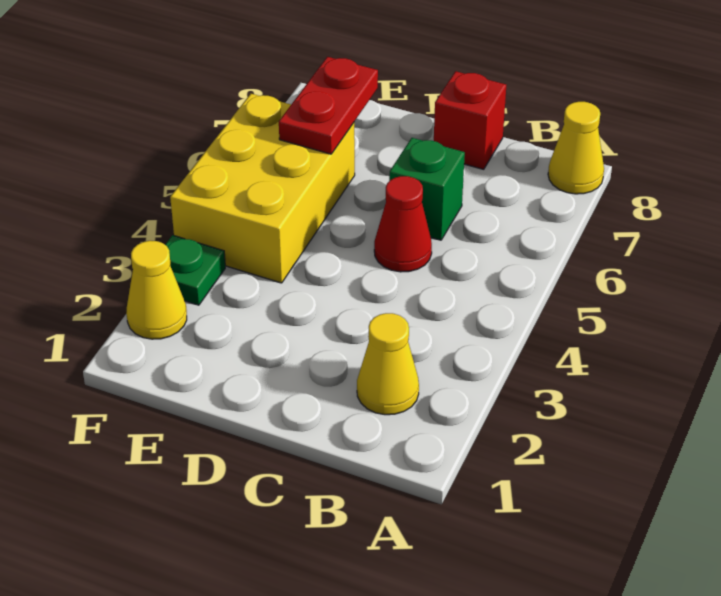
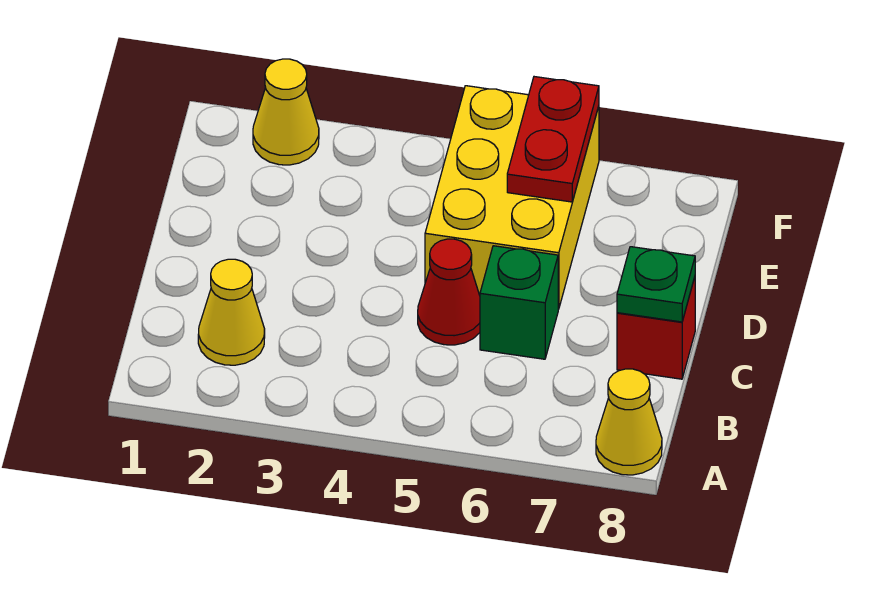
yellow 2x3 brick [170,94,355,283] -> yellow 2x3 brick turned to [425,86,599,309]
red 1x2 plate [279,57,378,154] -> red 1x2 plate turned to [507,77,599,202]
green 1x1 plate [165,235,225,305] -> green 1x1 plate moved to [617,247,695,322]

